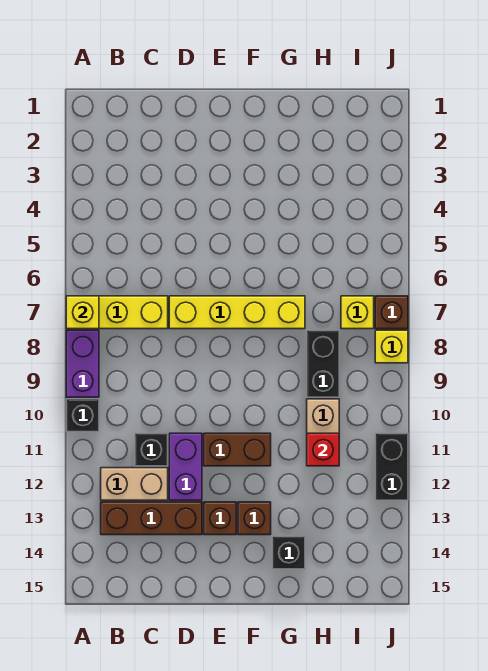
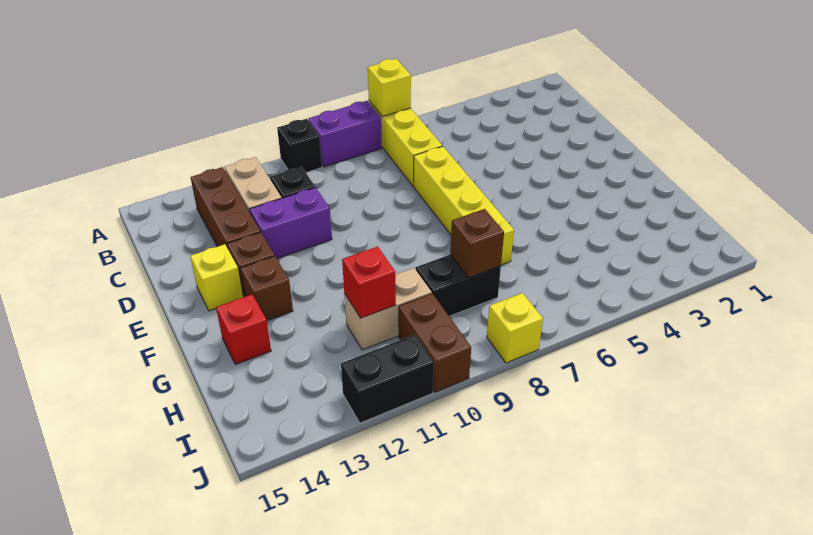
brown 1x2 brick [204,433,271,466] -> brown 1x2 brick moved to [398,293,471,392]
black 1x1 brick [272,536,305,569] -> red 1x1 brick [216,294,271,364]
yellow 1x1 brick [341,296,374,329] -> yellow 1x1 brick moved to [190,244,243,311]
brown 1x1 brick [375,296,408,329] -> brown 1x1 brick moved to [450,209,504,278]

